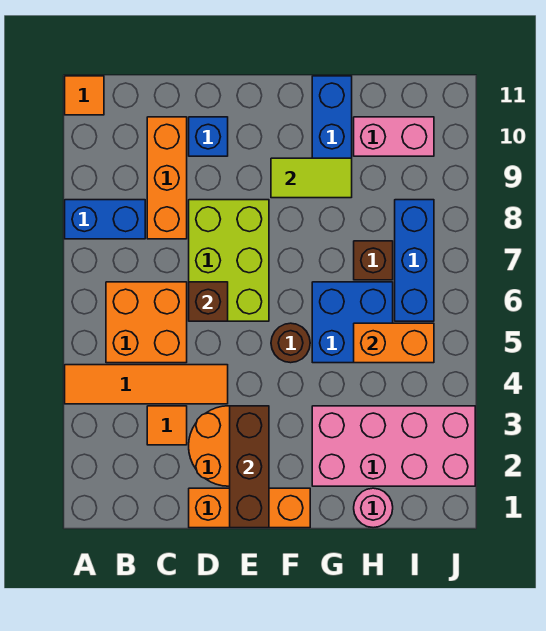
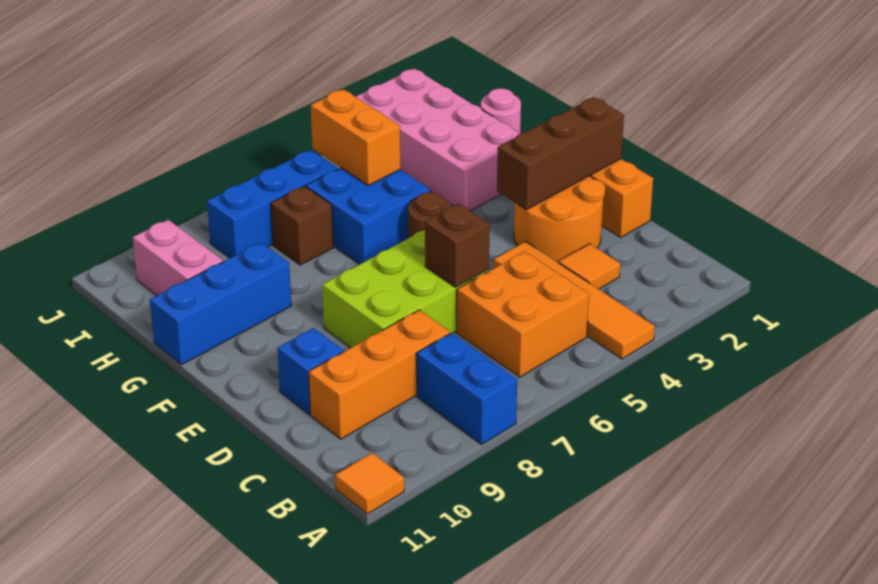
lime 1x2 tile [271,158,352,198] -> none

